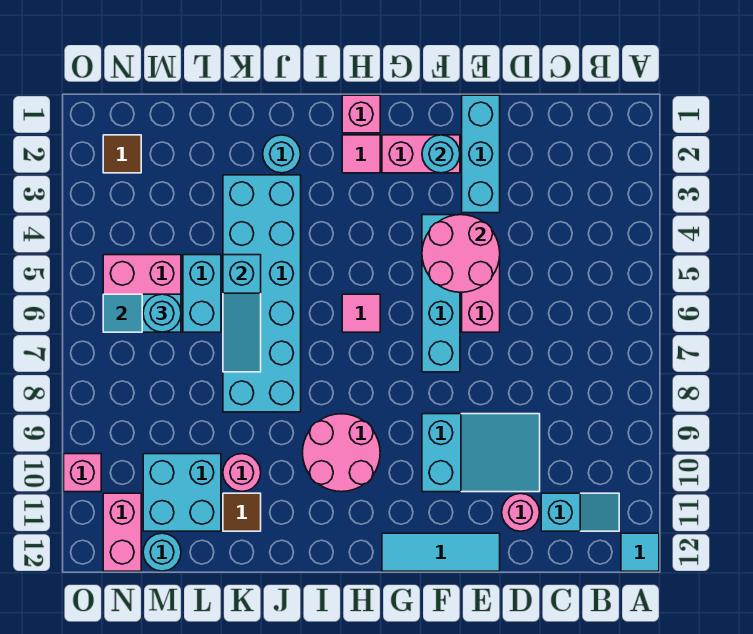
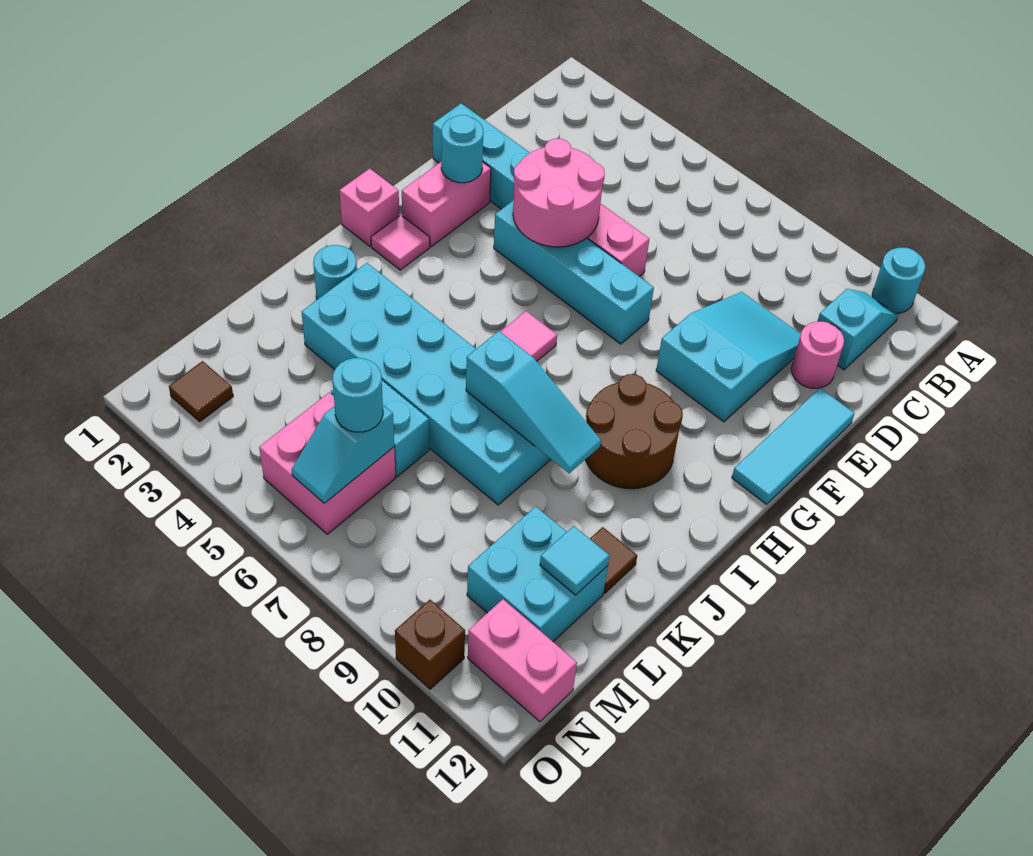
cyan 1x1 tile [621,533,659,571] -> cyan 1x1 tile moved to [540,526,609,595]
pink 2x2 round brick [303,414,380,492] -> brown 2x2 round brick [585,374,683,489]
cyan 1x3 slope [223,255,261,372] -> cyan 1x3 slope moved to [466,331,601,473]
pink 1x1 round brick [223,454,261,492] -> none
cyan 1x1 round brick [143,533,181,571] -> cyan 1x1 round brick moved to [872,248,925,313]
pink 1x1 brick [64,454,101,492] -> brown 1x1 brick [395,600,465,689]

